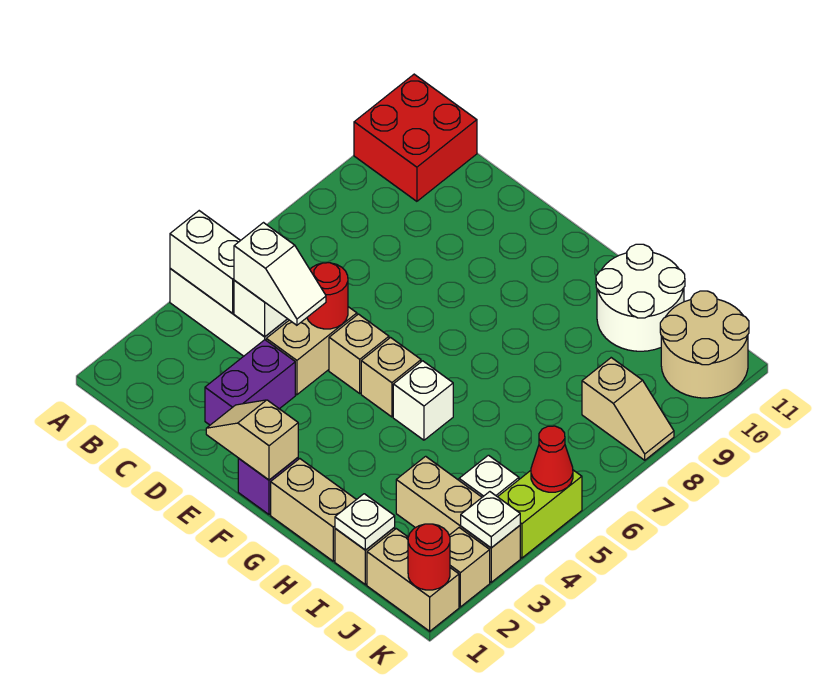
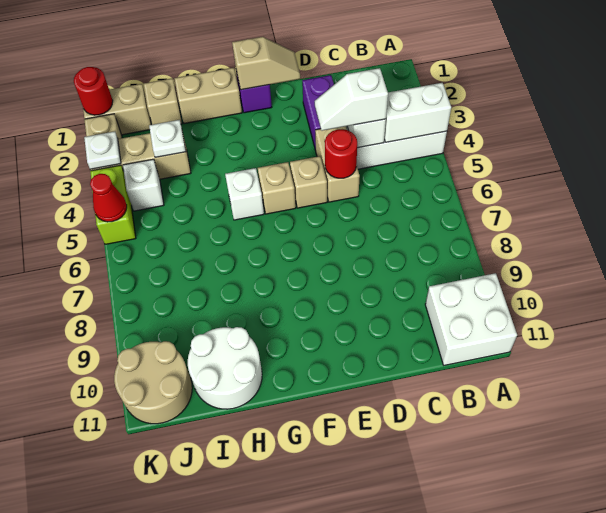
red 2x2 brick [354,74,477,201] -> white 2x2 brick [425,273,517,365]
white 1x1 plate [335,494,395,550] -> white 1x1 plate moved to [149,120,186,157]
tan 1x2 slope [582,358,674,460] -> none

